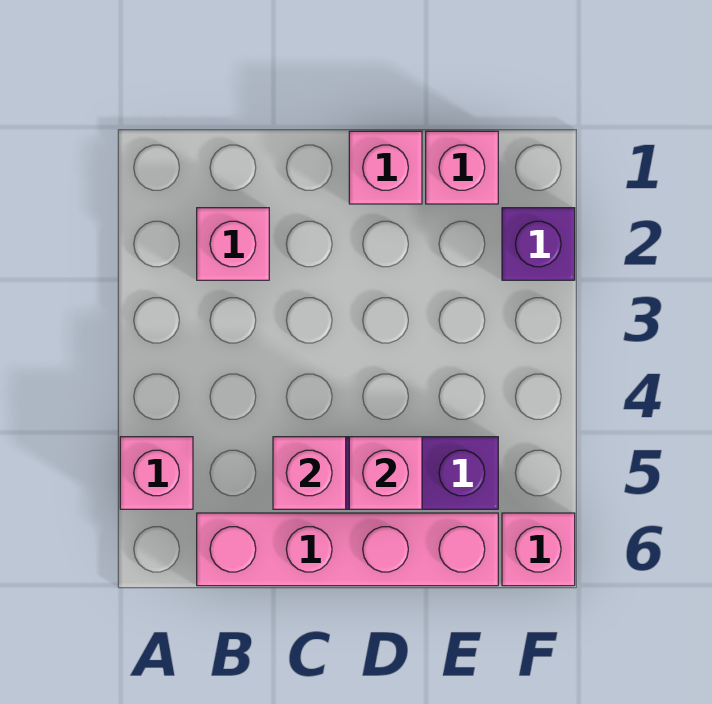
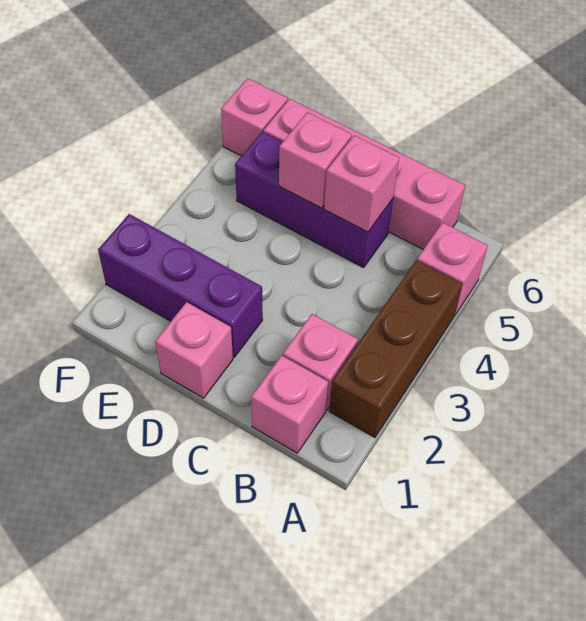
none -> brown 1x3 brick [329,260,462,437]
pink 1x1 brick [426,131,498,204] -> pink 1x1 brick moved to [251,356,328,453]
purple 1x1 brick [502,208,575,280] -> purple 1x3 brick [98,214,263,357]

